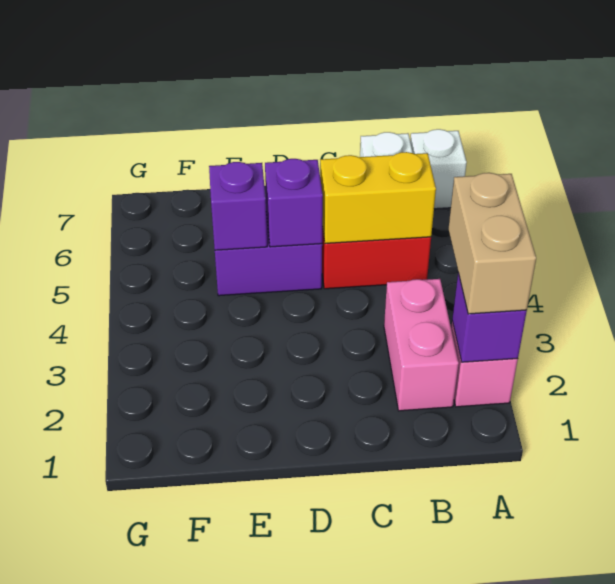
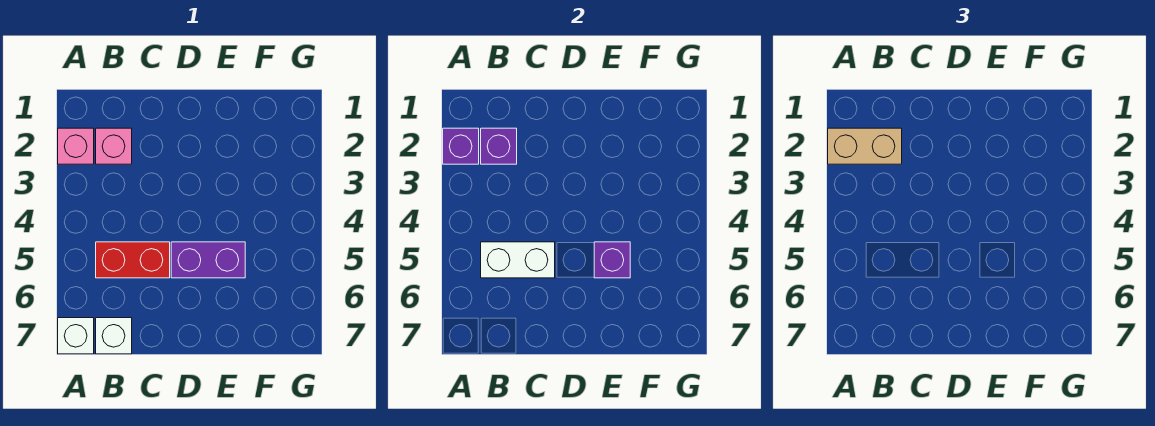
tan 1x2 brick [448,173,536,314] -> tan 1x2 brick turned to [828,128,902,164]
pink 1x2 brick [384,279,459,411] -> pink 1x1 brick [96,128,132,164]
yellow 1x2 brick [320,152,436,243] -> white 1x2 brick [481,242,555,278]
purple 1x1 brick [265,159,323,247] -> purple 1x1 brick moved to [481,128,517,164]

